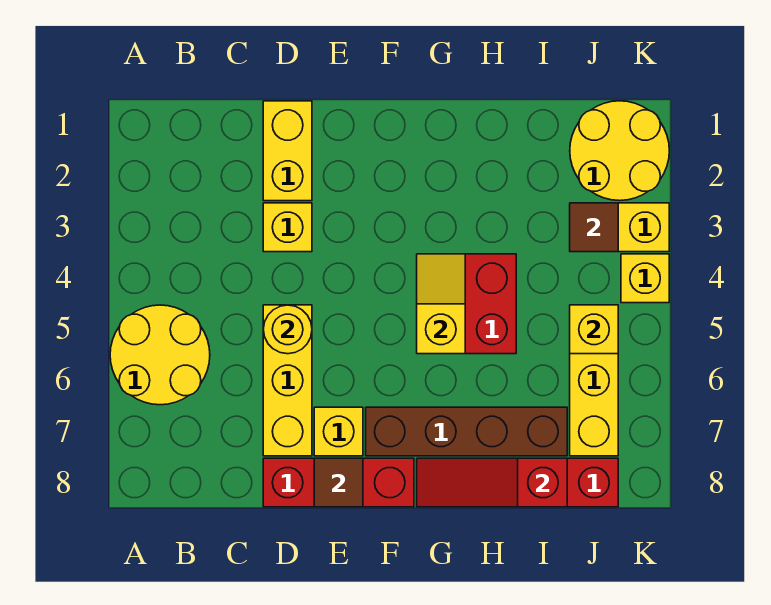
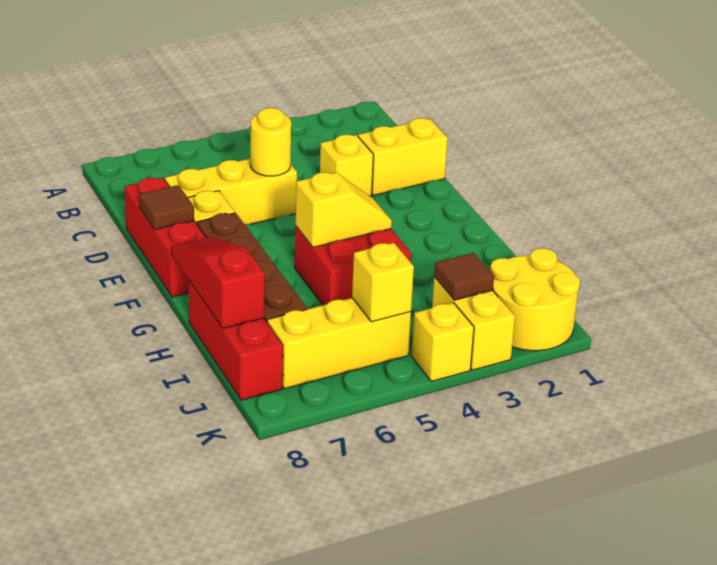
yellow 2x2 round brick [110,305,210,405] -> none

